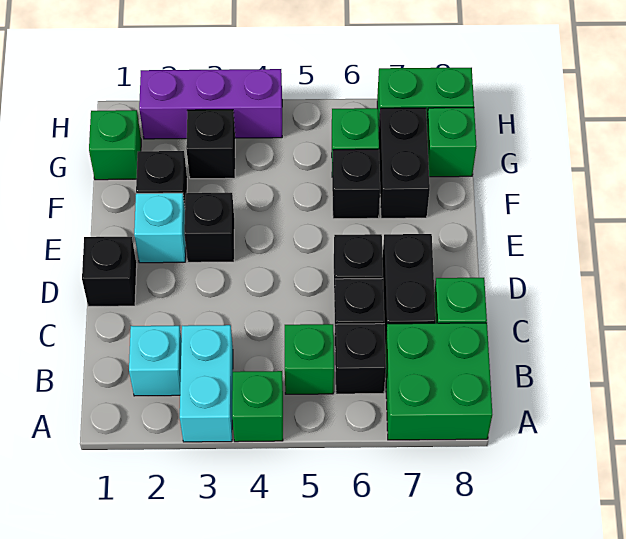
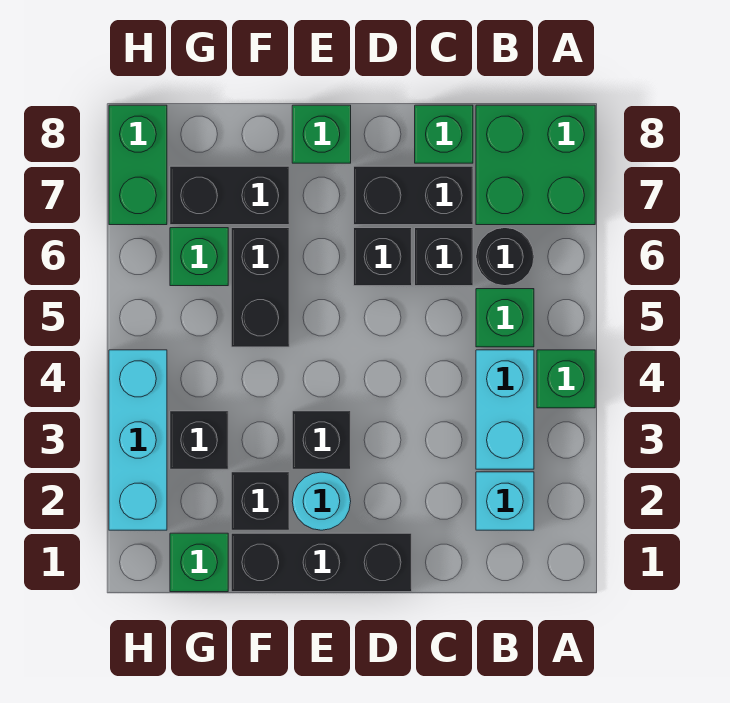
cyan 1x2 brick [180,325,233,442] -> cyan 1x2 brick turned to [476,350,534,469]
black 1x1 brick [335,324,386,394] -> black 1x1 round brick [476,228,534,286]
black 1x1 brick [82,237,137,306] -> black 1x3 brick [231,533,412,592]
cyan 1x1 brick [134,193,186,263] -> cyan 1x1 round brick [292,472,351,530]
black 1x1 brick [332,149,380,219] -> black 1x2 brick [231,228,289,347]
green 1x1 brick [427,108,476,177] -> green 1x1 brick moved to [292,105,351,163]
purple 1x3 brick [139,69,282,139] -> cyan 1x3 brick [109,350,167,530]

